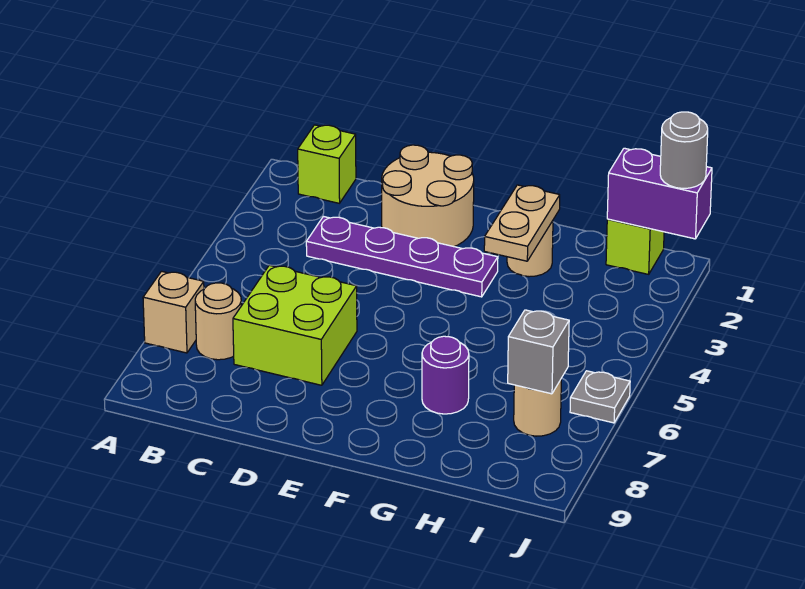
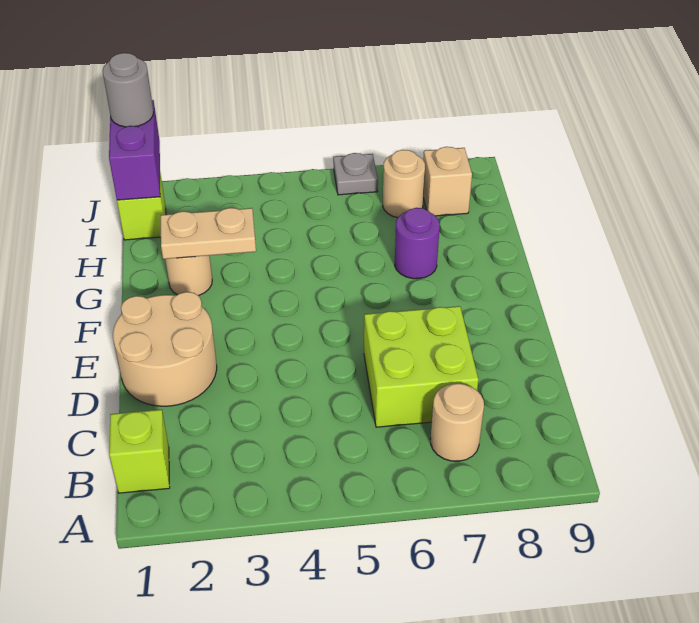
tan 1x1 brick [143,271,204,353] -> tan 1x1 brick moved to [423,147,472,216]
purple 1x4 plate [306,217,498,297] -> none
grey 1x1 brick [508,310,569,394] -> none

